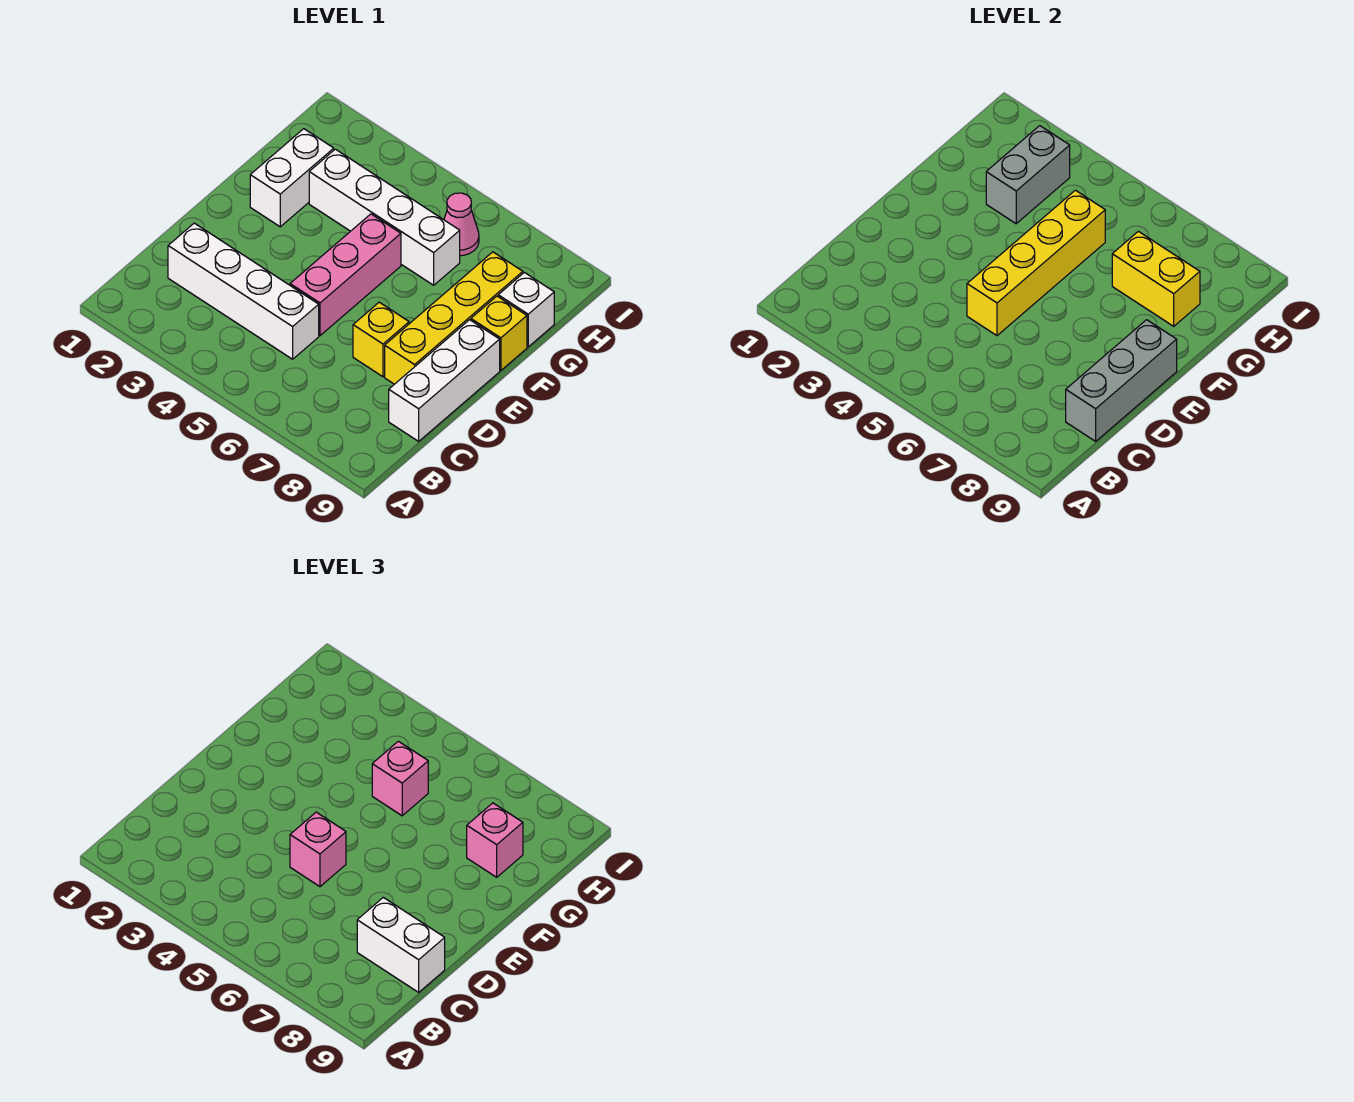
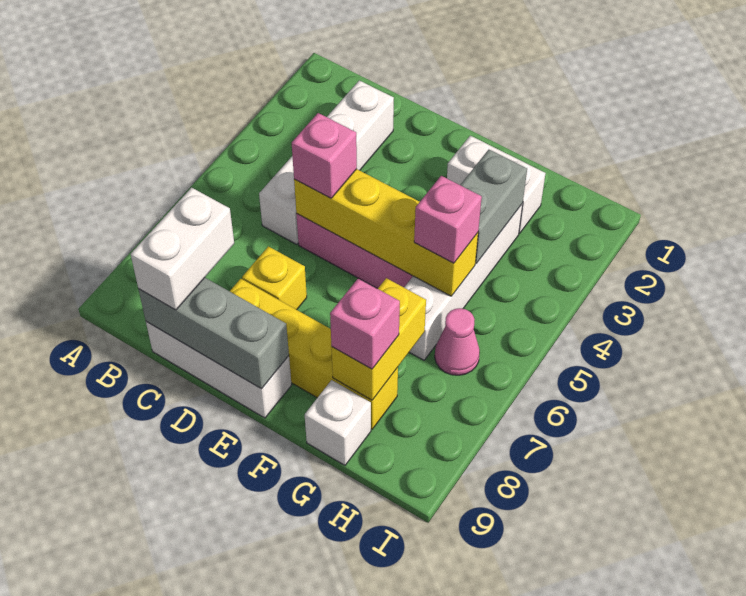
yellow 1x1 brick [471,296,527,371] -> none
grey 1x2 brick [986,126,1070,224] -> grey 1x2 brick turned to [461,150,527,263]

